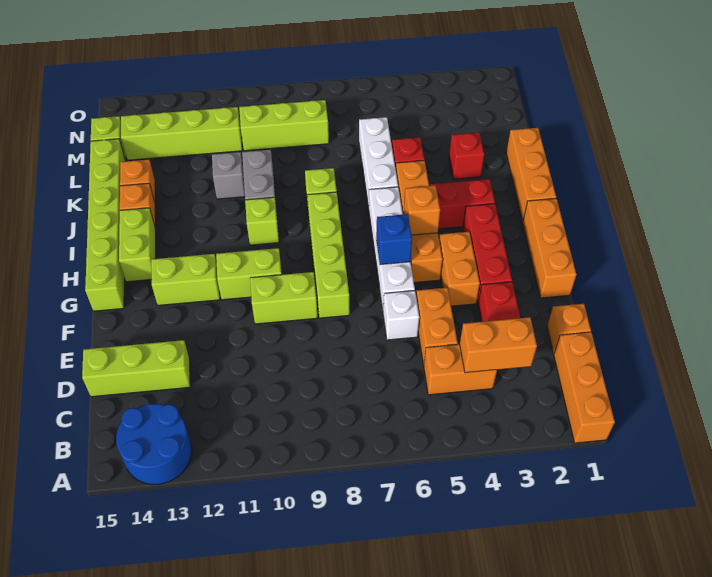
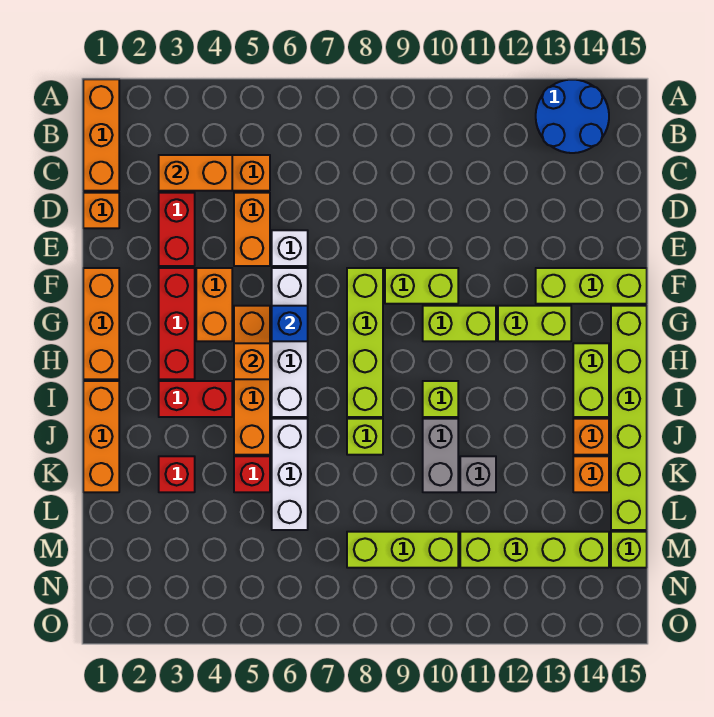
lime 1x3 brick [82,340,190,397] -> lime 1x3 brick moved to [536,268,647,304]

